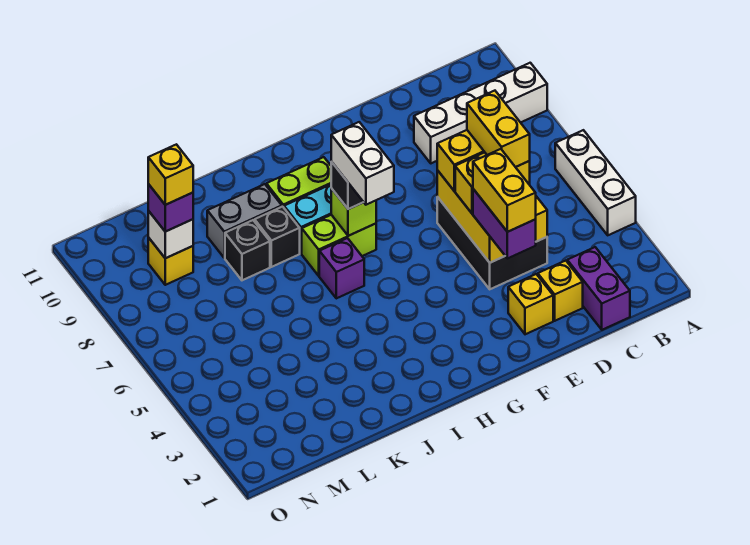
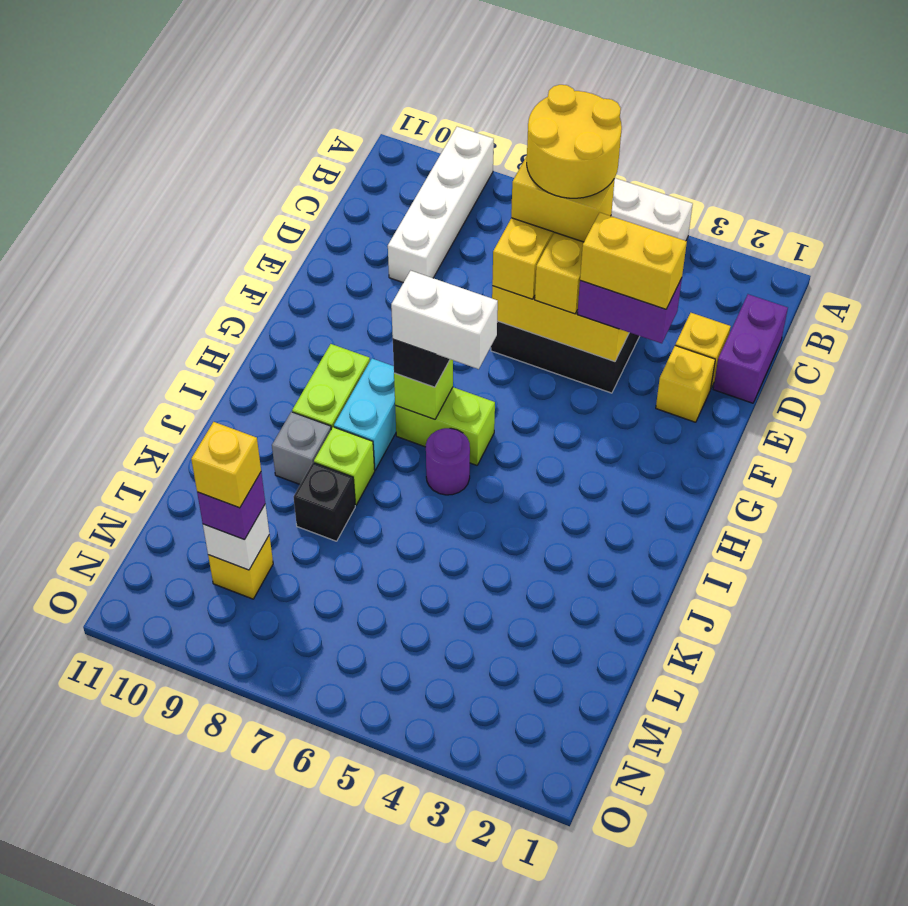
purple 1x2 brick [567,247,630,330] -> purple 1x2 brick turned to [713,294,788,403]
none -> yellow 2x2 round brick [527,85,622,198]
lime 1x2 brick [302,215,376,276] -> lime 1x2 brick turned to [395,387,495,465]
purple 1x1 brick [319,238,364,298] -> purple 1x1 round brick [426,428,470,495]
black 1x1 brick [255,207,300,267] -> lime 1x1 brick [314,427,375,505]
grey 1x2 brick [207,184,282,258] -> grey 1x1 brick [272,412,331,484]

